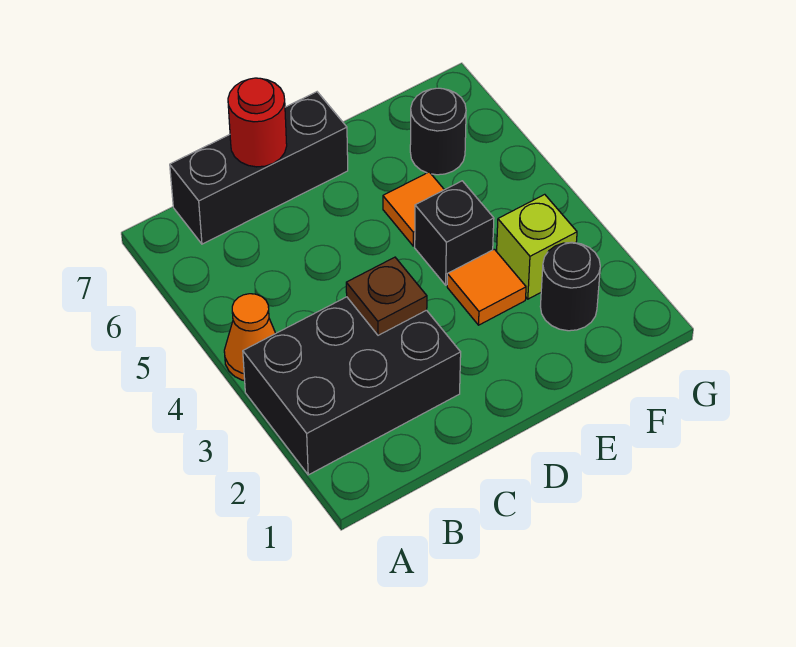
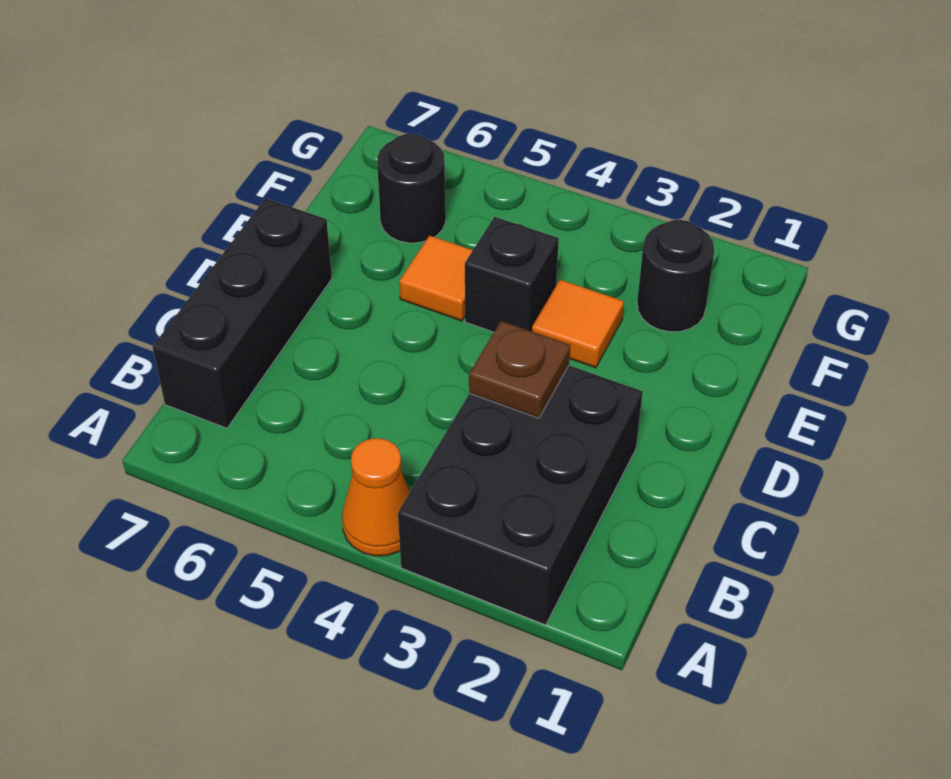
red 1x1 round brick [228,78,287,167] -> none
lime 1x1 brick [497,194,577,299] -> none

